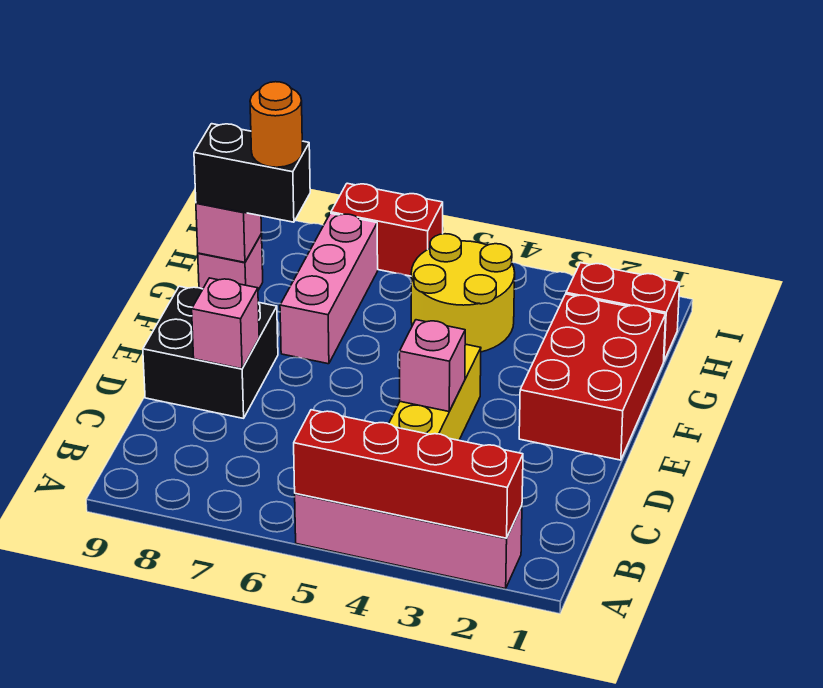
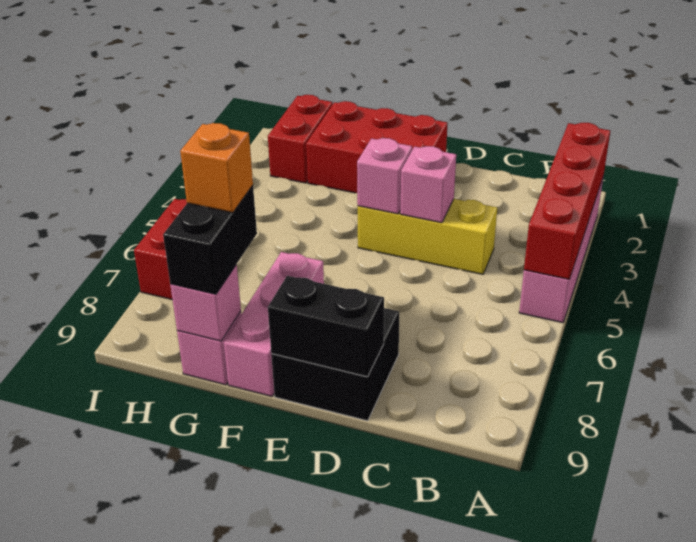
pink 1x1 brick [192,278,259,369] -> pink 1x1 brick moved to [357,138,412,214]
none -> black 1x2 brick [268,276,384,377]
pink 1x3 brick [280,213,378,364] -> pink 1x3 brick turned to [224,252,324,396]
yellow 2x2 round brick [411,234,515,352] -> none
orange 1x1 round brick [250,82,303,167] -> orange 1x1 brick [180,123,253,213]

